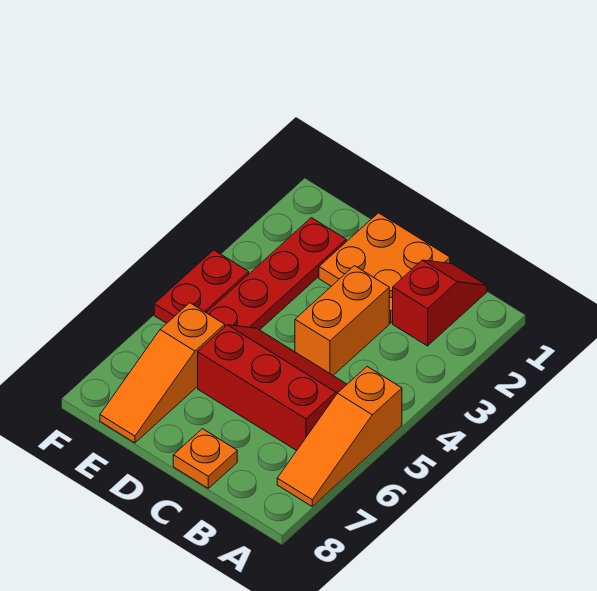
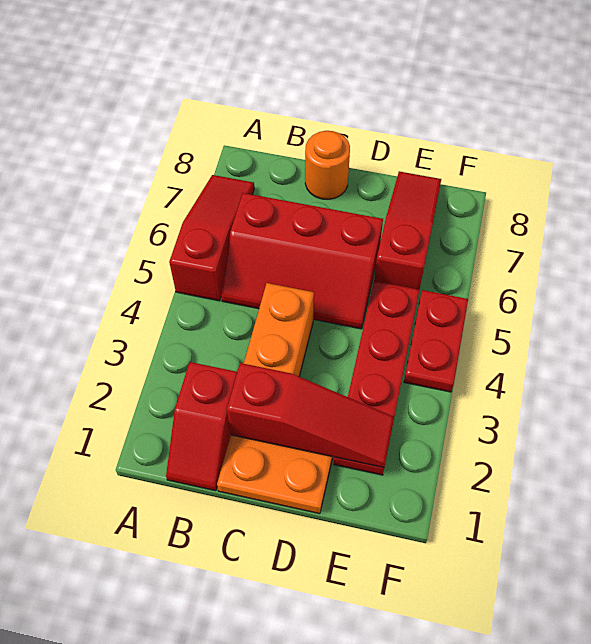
orange 1x3 slope [277,367,402,506] -> red 1x3 slope [169,175,254,301]
none -> red 1x3 slope [227,363,394,468]
orange 1x1 plate [173,429,237,488] -> orange 1x1 round brick [305,131,350,199]
orange 1x3 slope [100,303,225,443] -> red 1x3 slope [374,171,441,290]

